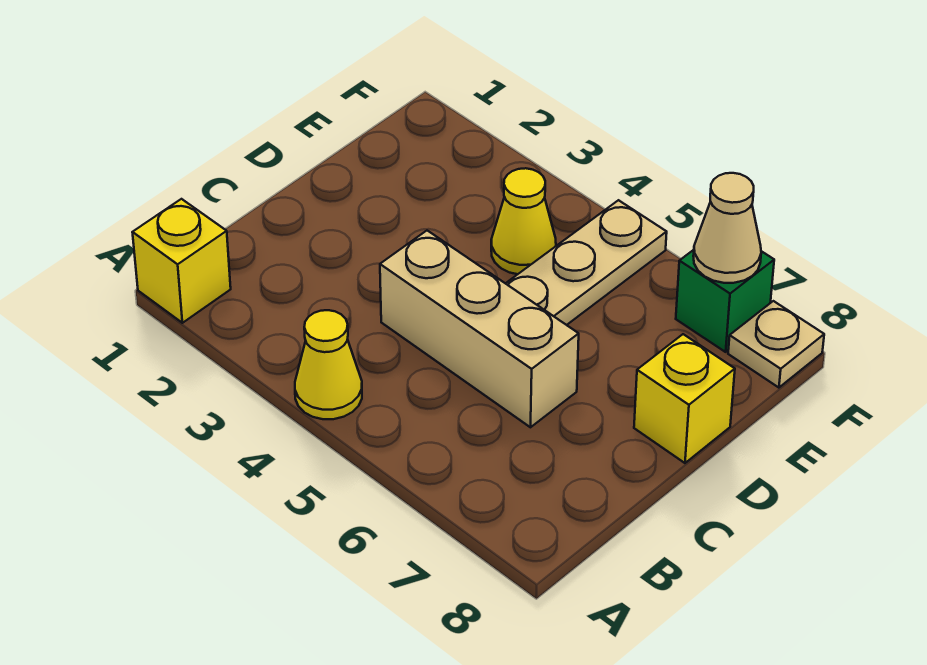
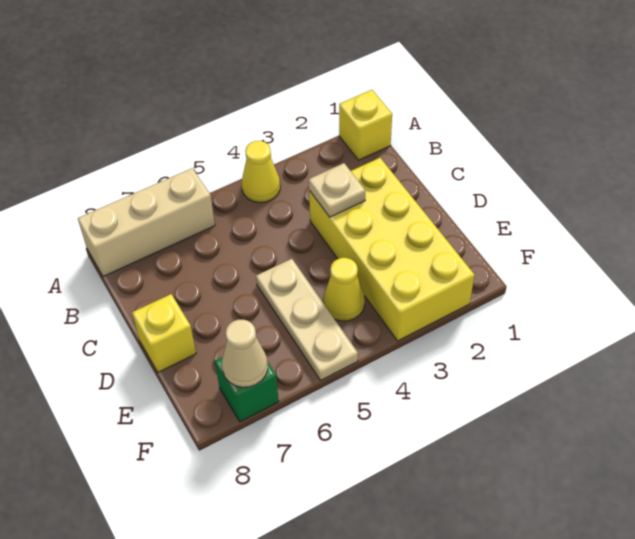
none -> yellow 2x4 brick [309,158,475,341]
tan 1x3 brick [380,231,579,427] -> tan 1x3 brick moved to [78,168,215,277]
tan 1x1 plate [728,301,824,388] -> tan 1x1 plate moved to [309,163,365,217]

